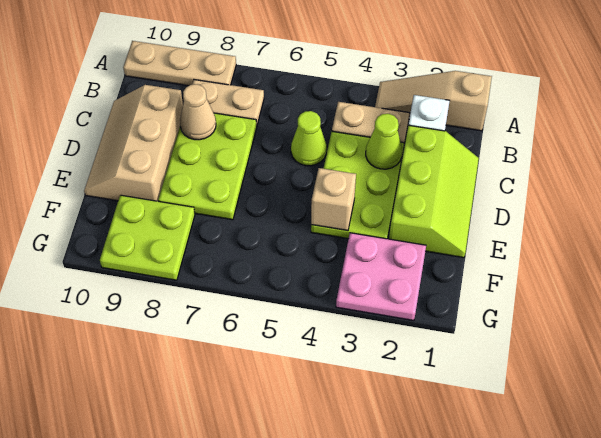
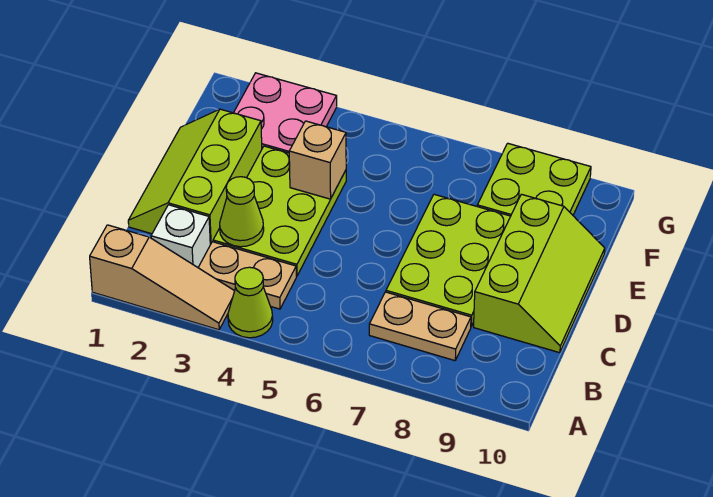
tan 1x3 plate [123,41,236,86] -> none
lime 1x1 cone [291,111,327,166] -> lime 1x1 cone moved to [228,267,273,338]
tan 1x1 cone [180,84,216,140] -> none
tan 2x3 slope [84,85,183,201] -> lime 2x3 slope [474,194,605,353]

